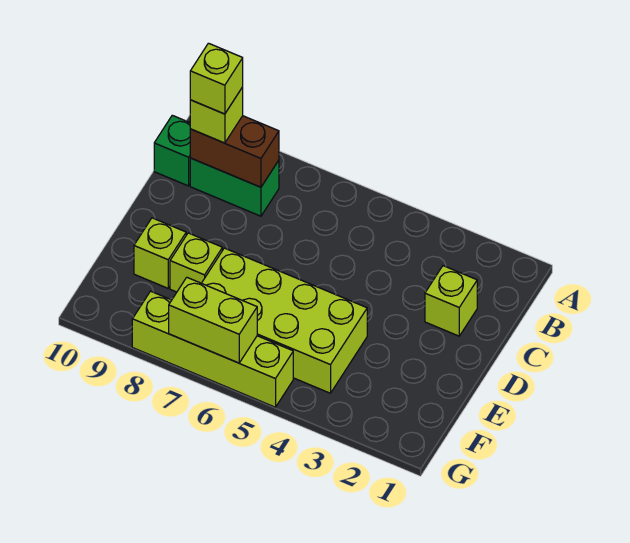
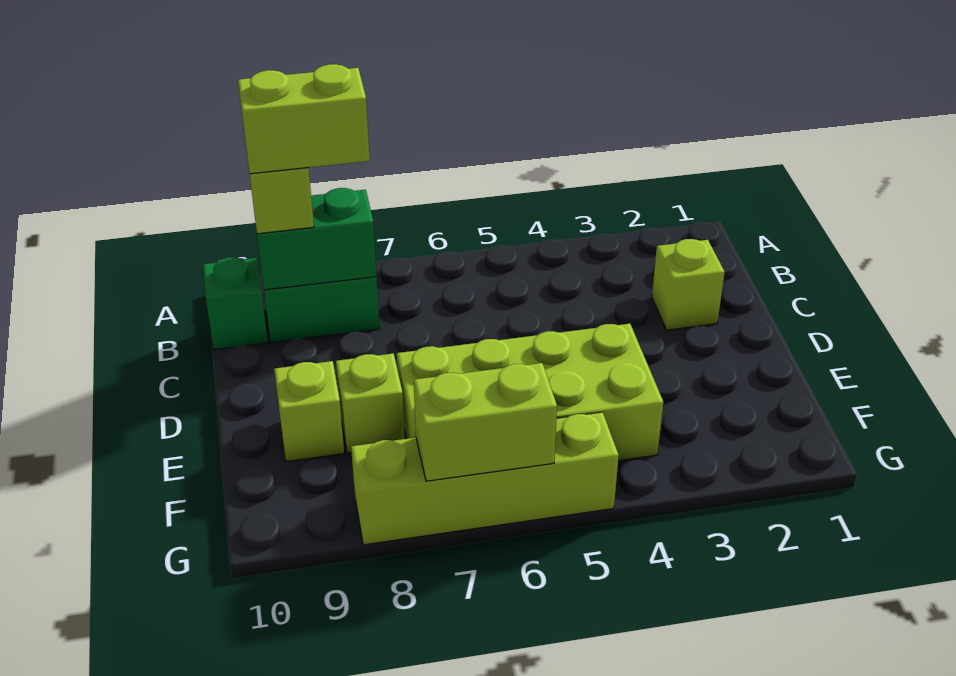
brown 1x2 brick [190,116,279,187] -> green 1x2 brick [257,188,377,290]
lime 1x1 brick [190,43,243,114] -> lime 1x2 brick [238,64,370,174]

